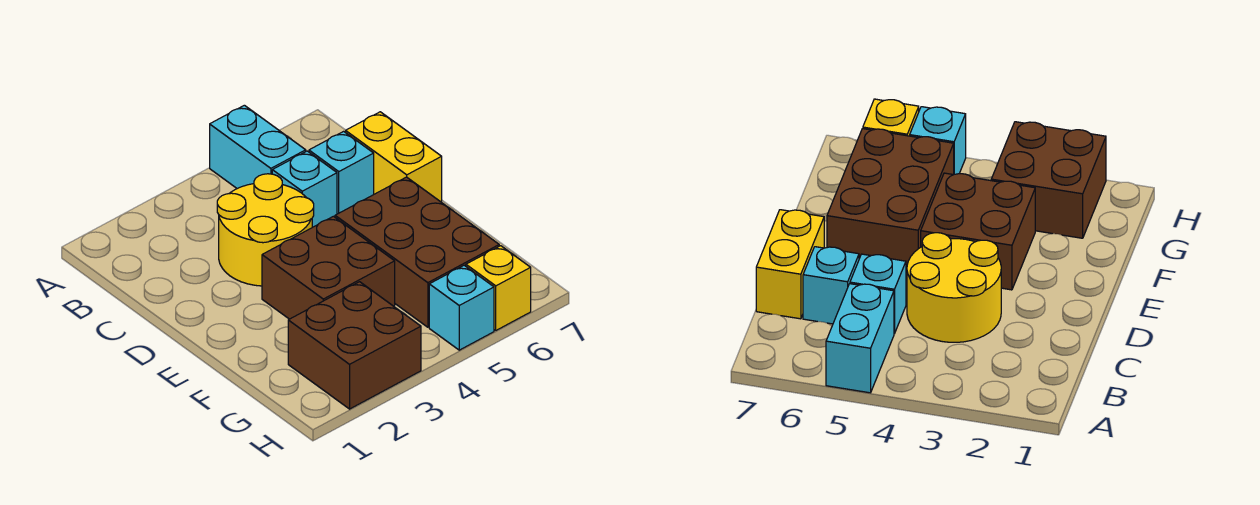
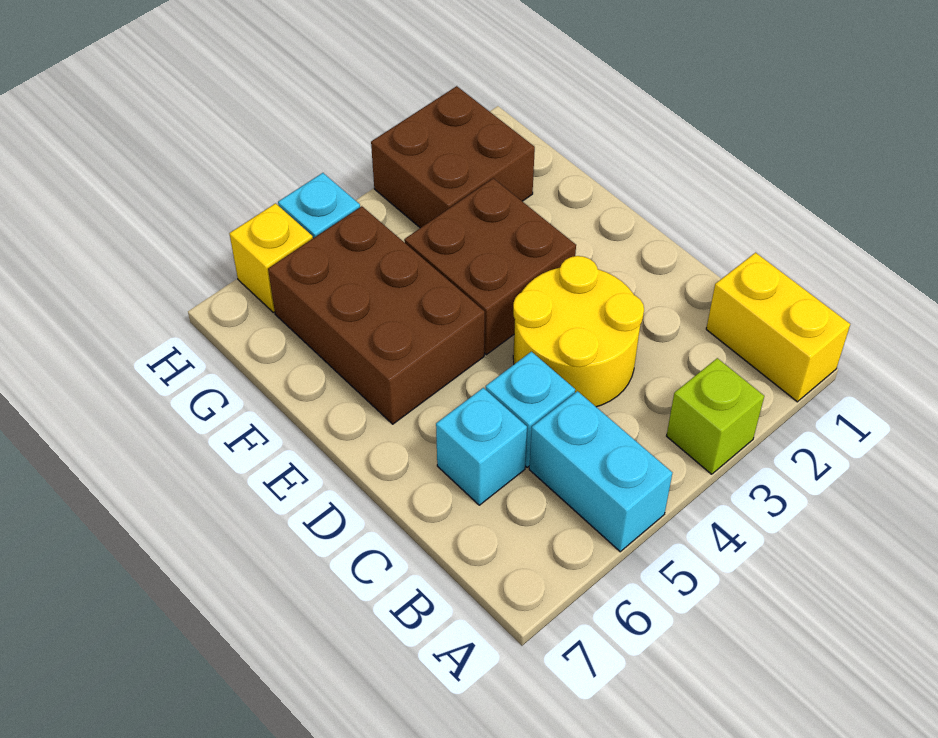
none -> lime 1x1 brick [667,358,764,474]
yellow 1x2 brick [346,112,442,202] -> yellow 1x2 brick moved to [706,253,850,402]

